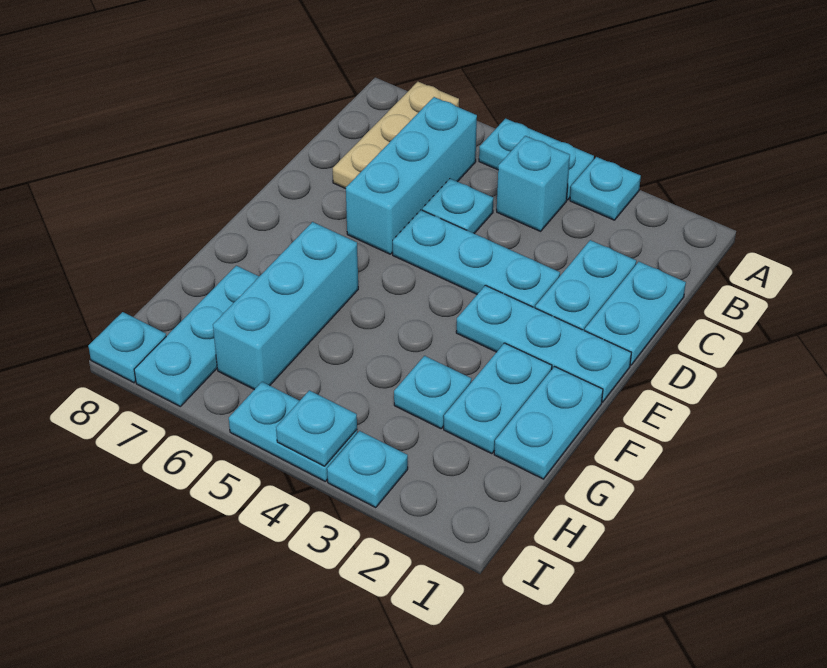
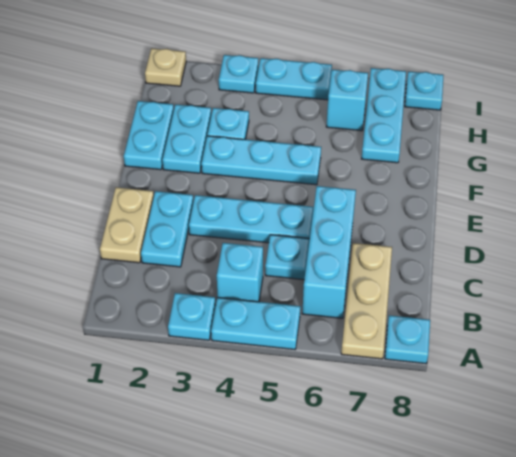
cyan 1x2 plate [585,262,686,365] -> tan 1x2 plate [100,187,154,263]
cyan 1x3 plate [456,285,631,402] -> cyan 1x3 plate moved to [201,136,321,185]
cyan 1x3 brick [213,222,358,390] -> cyan 1x1 brick [326,70,368,131]
none -> tan 1x1 plate [145,48,186,86]
cyan 1x1 plate [276,390,357,466] -> cyan 1x1 plate moved to [385,315,430,364]

